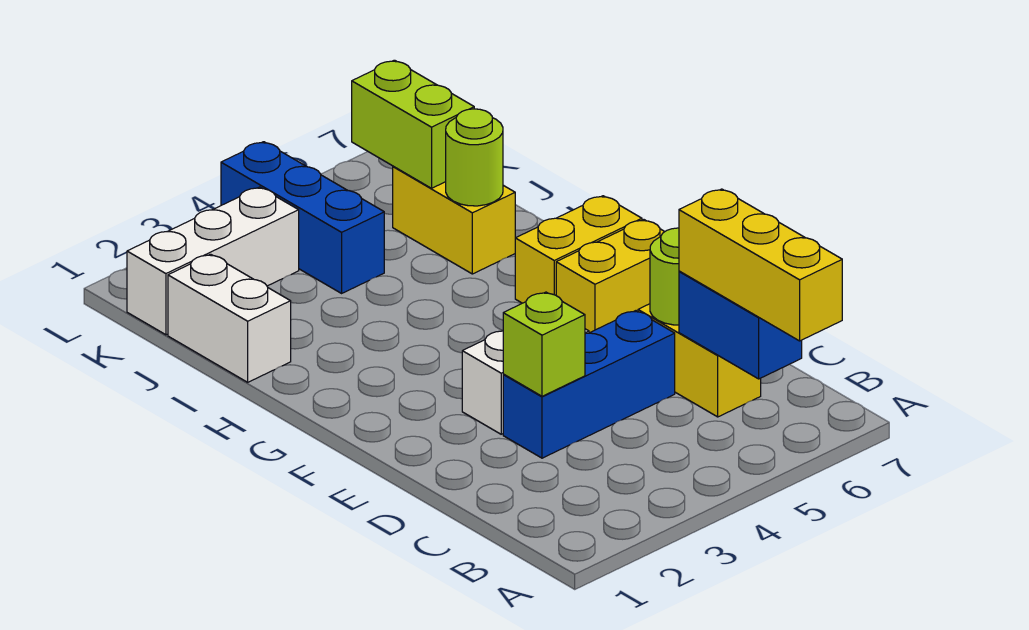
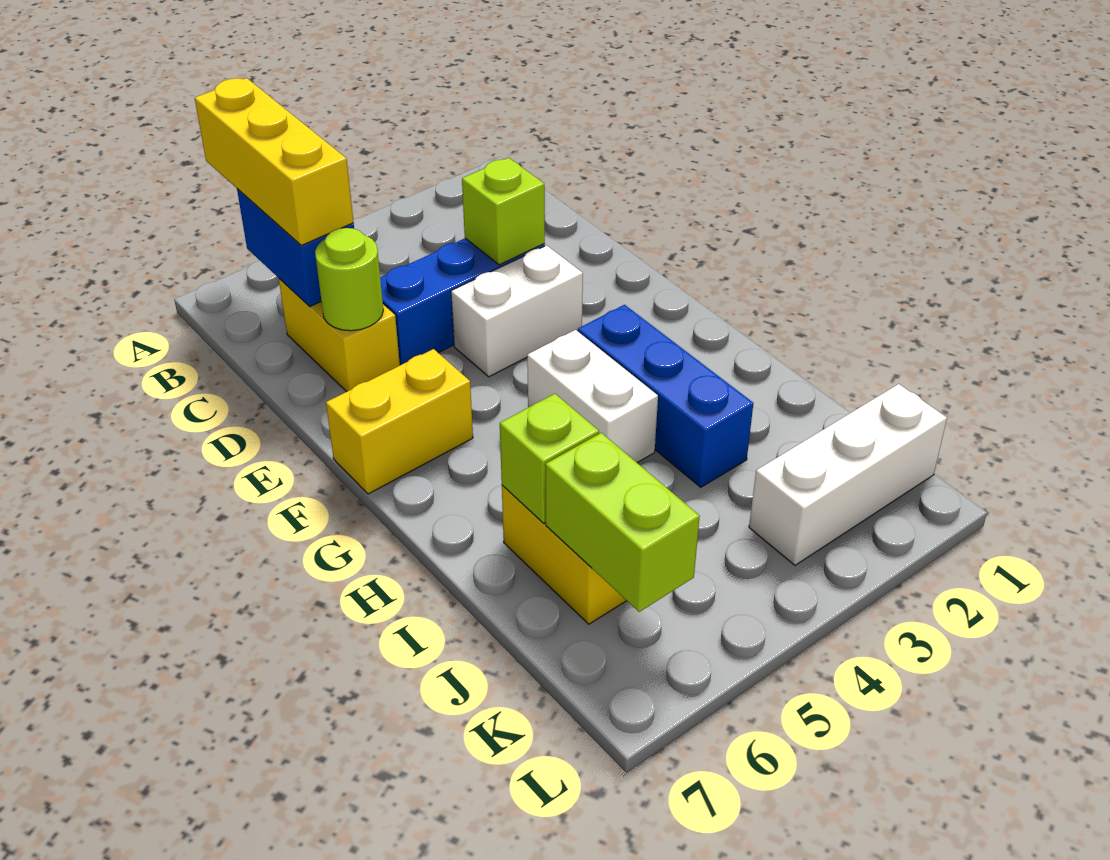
yellow 1x2 brick [515,196,642,303] -> none
white 1x2 brick [168,254,291,382] -> white 1x2 brick moved to [527,330,658,463]
lime 1x1 round brick [446,109,503,206] -> lime 1x1 brick [500,394,599,523]
blue 1x3 brick [221,142,384,293] -> blue 1x3 brick moved to [578,305,753,487]

